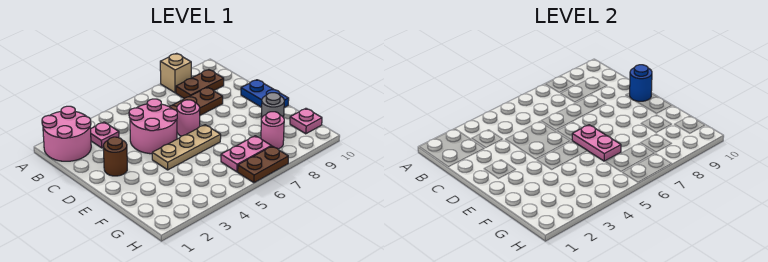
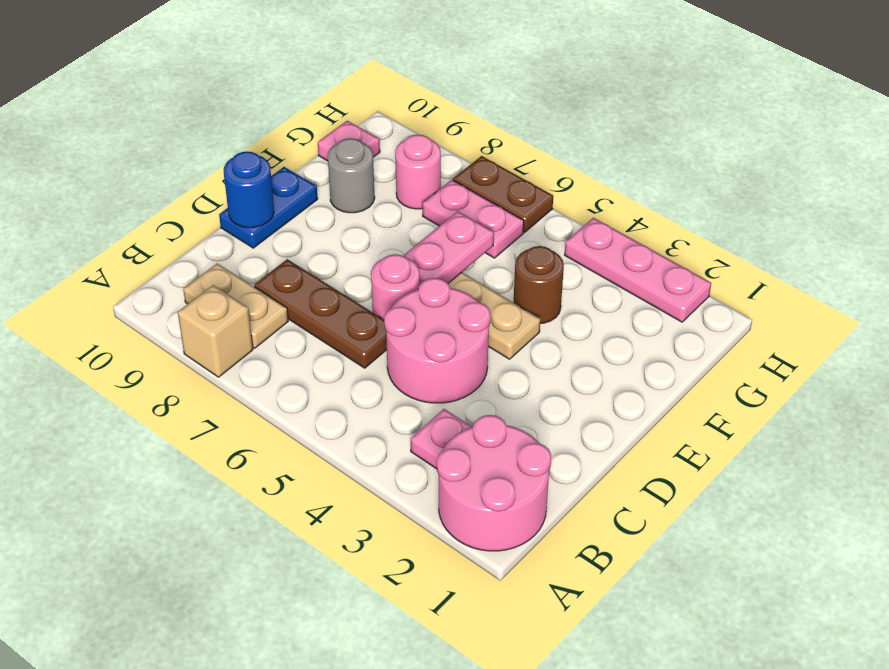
brown 1x2 plate [176,70,224,98] -> tan 1x2 plate [183,263,288,348]
brown 1x1 round brick [103,137,127,176] -> brown 1x1 round brick moved to [513,246,564,324]
none -> pink 1x3 plate [565,218,711,322]

